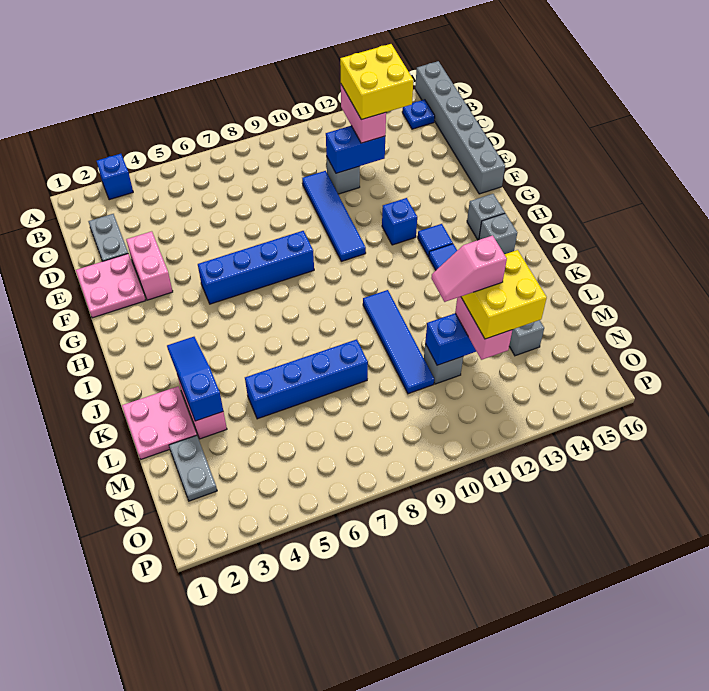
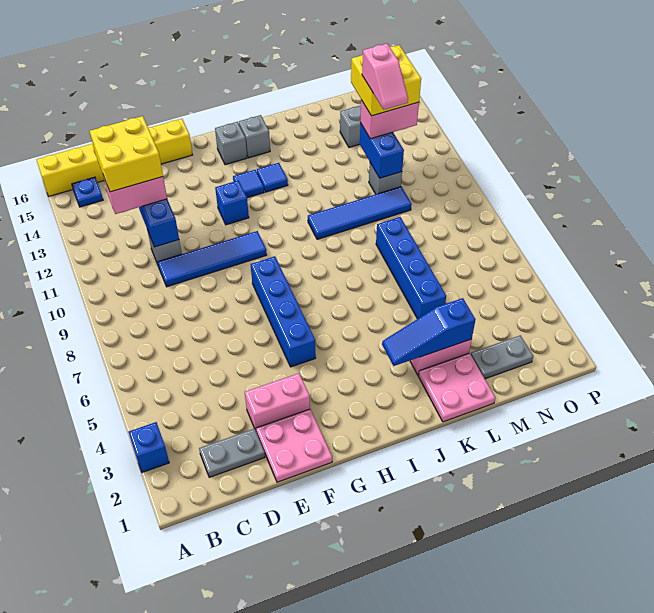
grey 1x6 brick [415,61,505,194] -> yellow 1x6 brick [37,119,192,196]

